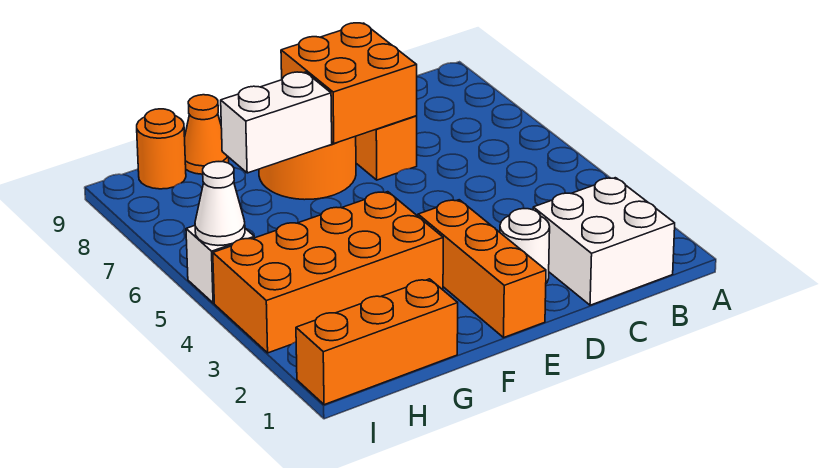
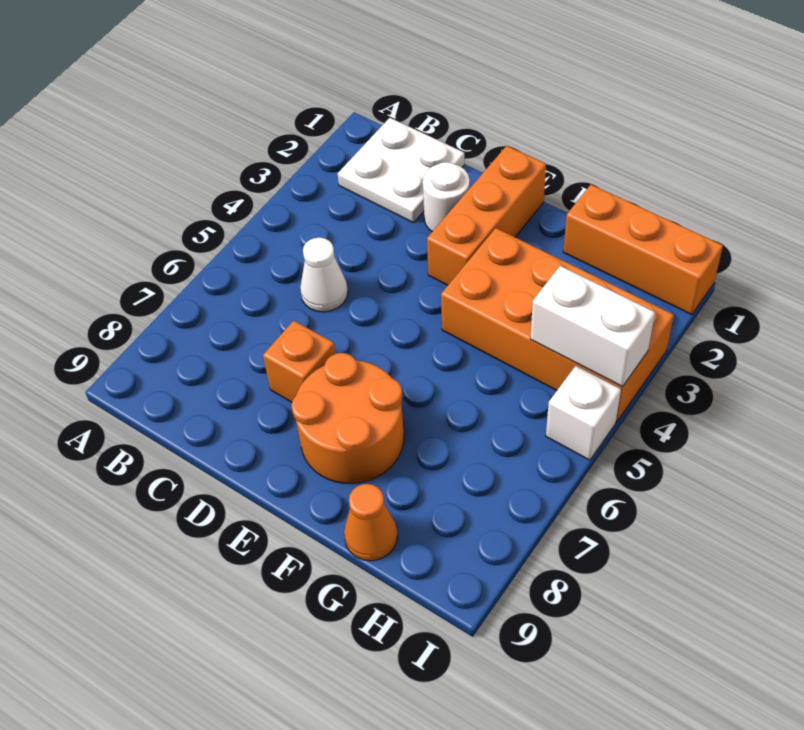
white 2x2 brick [533,178,675,305] -> white 2x2 plate [338,118,464,223]
orange 2x2 brick [281,23,417,143] -> none
white 1x2 brick [221,72,332,173] -> white 1x2 brick moved to [530,266,655,387]
orange 1x1 round brick [137,109,186,189] -> none
white 1x1 cone [195,162,245,245] -> white 1x1 cone moved to [300,238,348,312]

